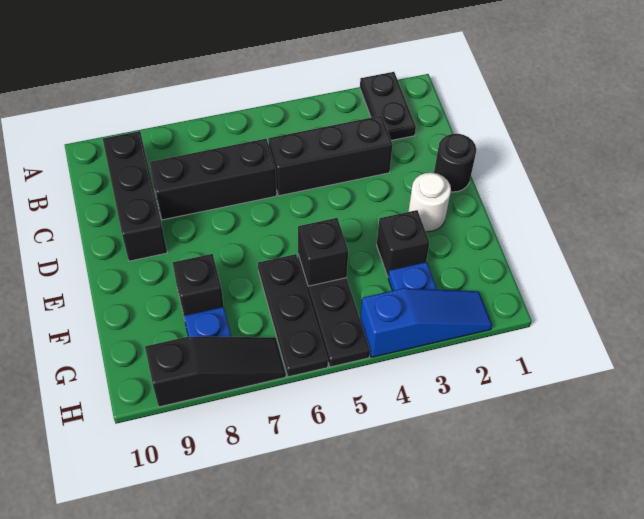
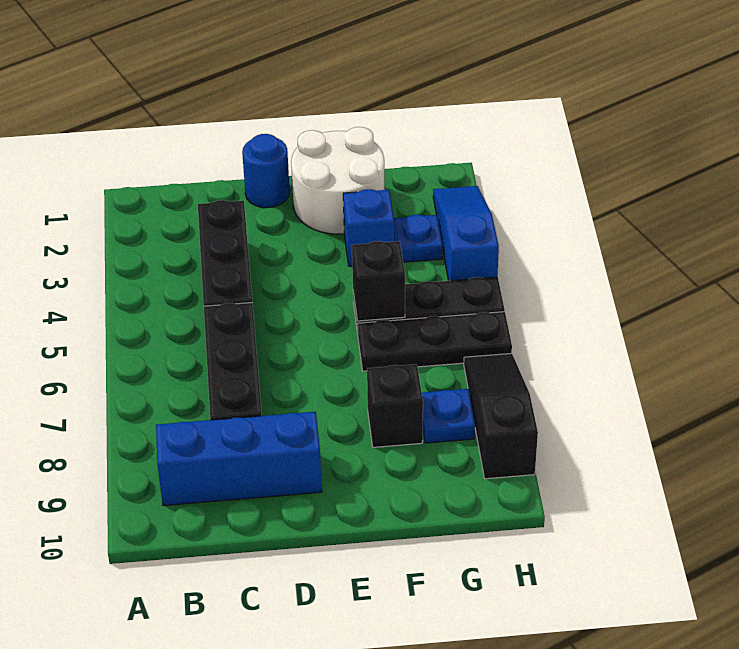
black 1x2 plate [360,72,416,141] -> none
black 1x3 brick [103,131,167,261] -> blue 1x3 brick [156,412,322,506]
black 1x1 round brick [434,134,477,192] -> blue 1x1 round brick [242,134,290,208]
white 1x1 round brick [408,173,451,232] -> white 2x2 round brick [291,127,385,234]
black 1x1 brick [377,210,430,276] -> blue 1x1 brick [343,189,394,266]

